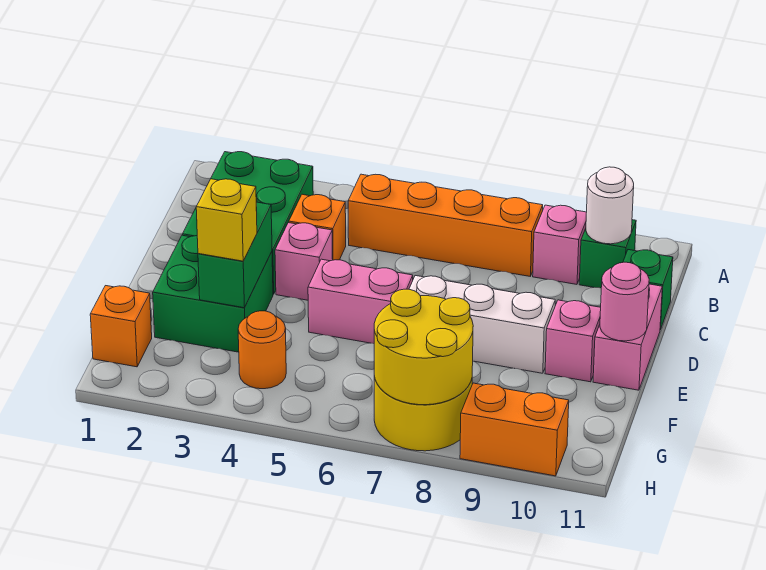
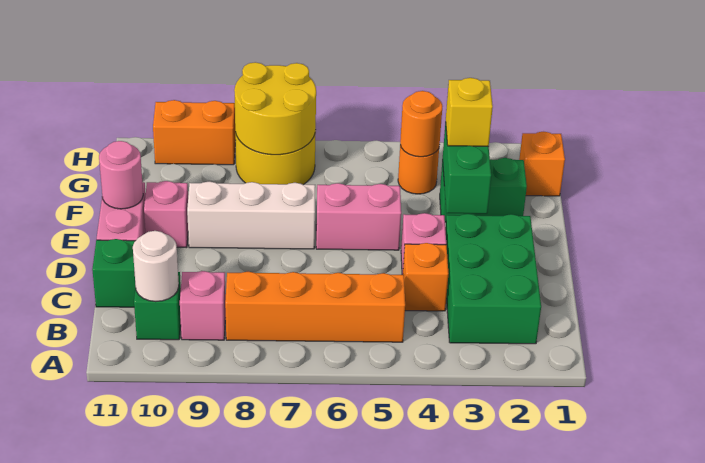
green 2x2 brick [153,235,273,352] -> green 1x2 brick [440,158,527,222]
none -> orange 1x1 round brick [400,91,442,157]

